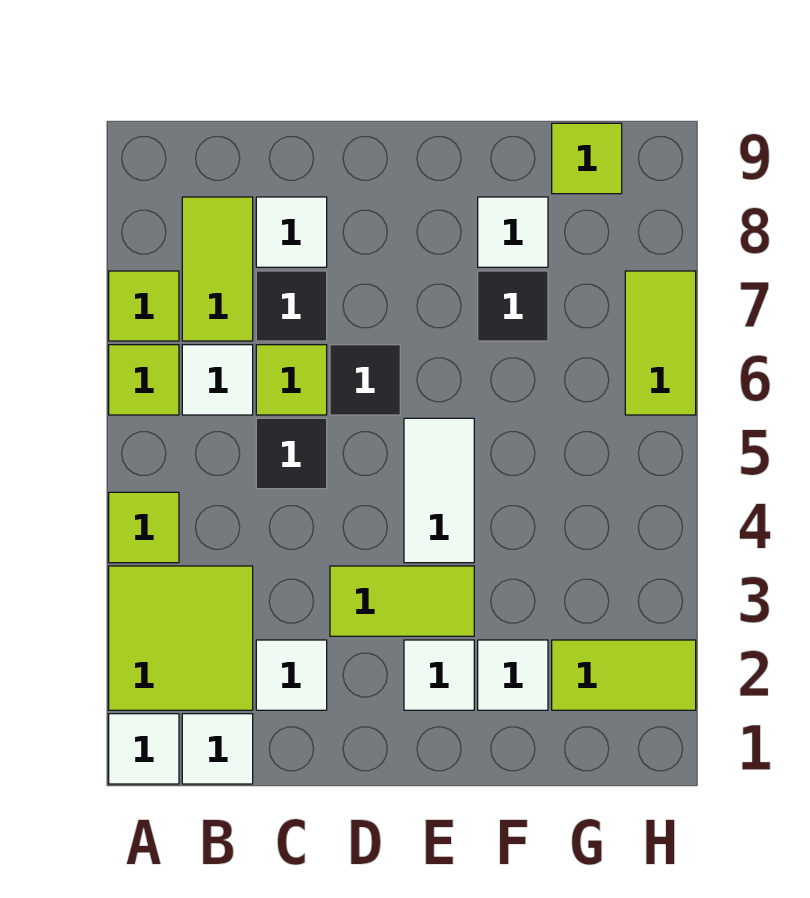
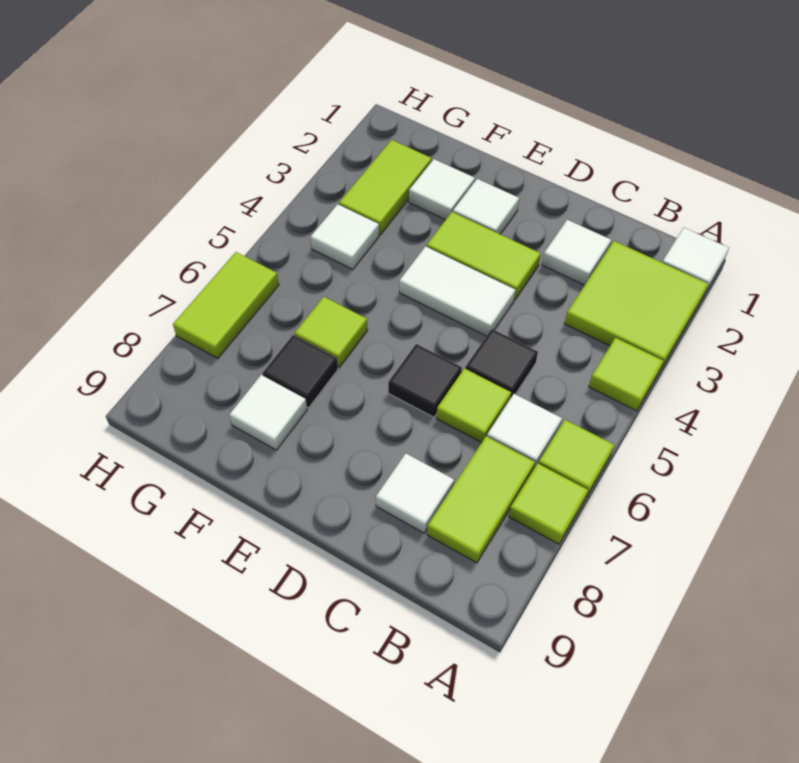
white 1x1 tile [182,714,253,784] -> white 1x1 tile moved to [310,204,379,269]
black 1x1 tile [256,271,327,341] -> none
white 1x2 tile [404,418,474,563] -> white 1x2 tile turned to [399,247,515,336]
lime 1x2 tile [552,640,696,710] -> lime 1x2 tile turned to [339,140,432,235]
lime 1x1 tile [552,123,622,194] -> lime 1x1 tile moved to [295,297,367,367]

